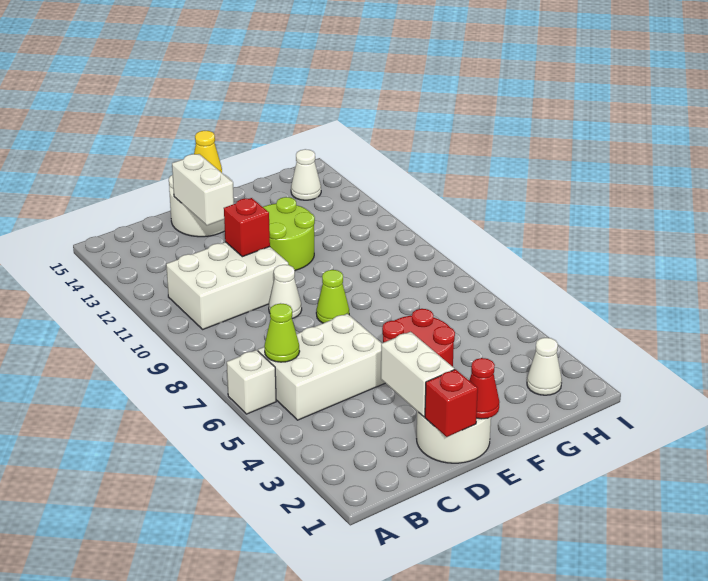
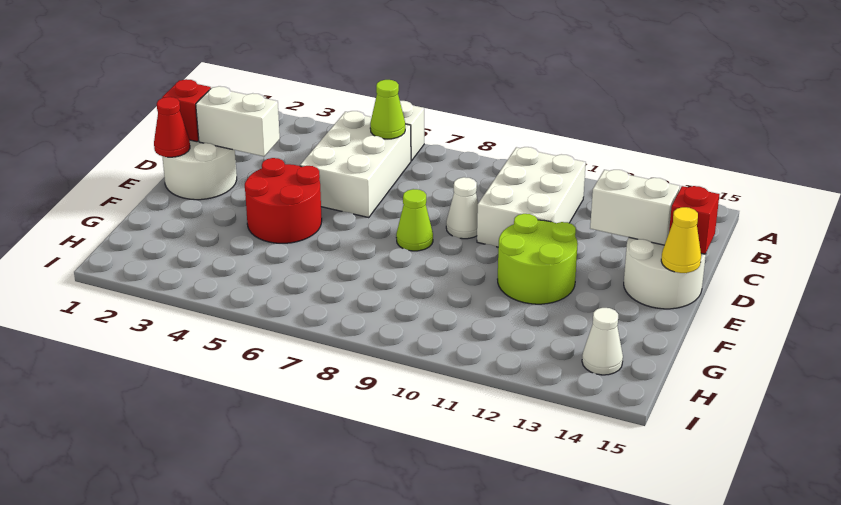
red 1x1 brick [224,198,270,257] -> red 1x1 brick moved to [669,186,719,254]
white 1x1 cone [527,338,562,395] -> none

